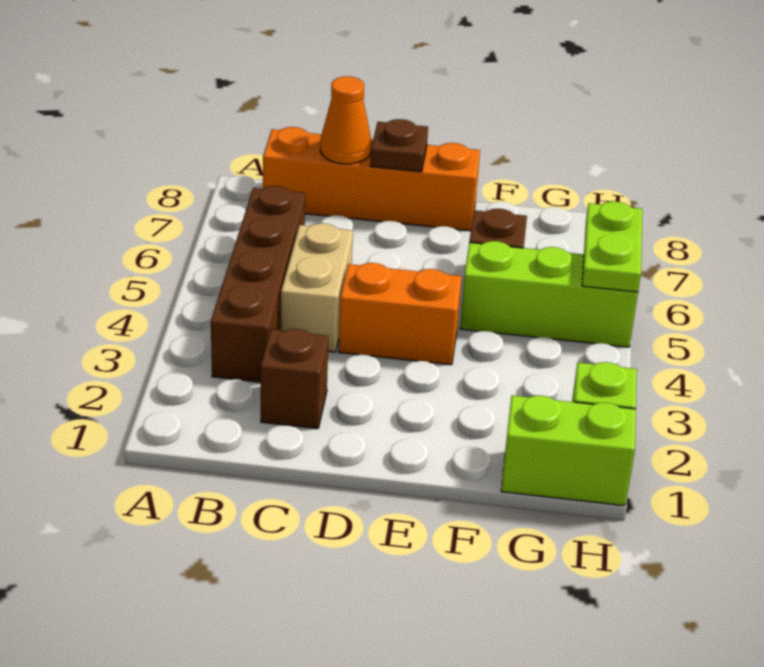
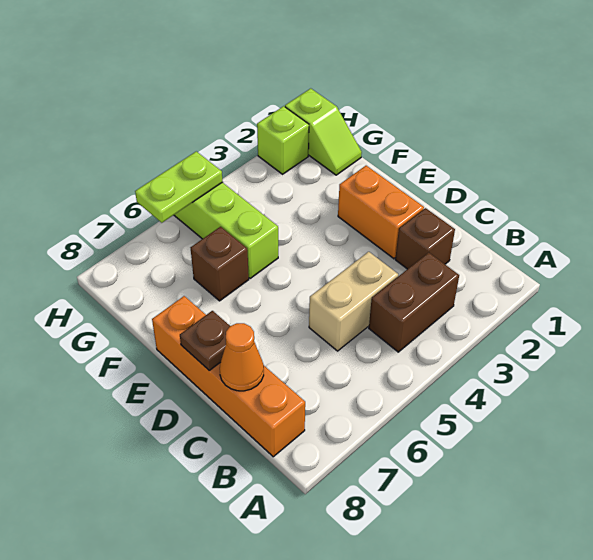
brown 1x4 brick [211,186,305,382] -> brown 1x2 brick [369,253,459,352]
orange 1x2 brick [339,263,462,365] -> orange 1x2 brick moved to [338,166,424,259]
lime 1x2 brick [501,395,636,506] -> lime 1x2 slope [285,88,362,175]

